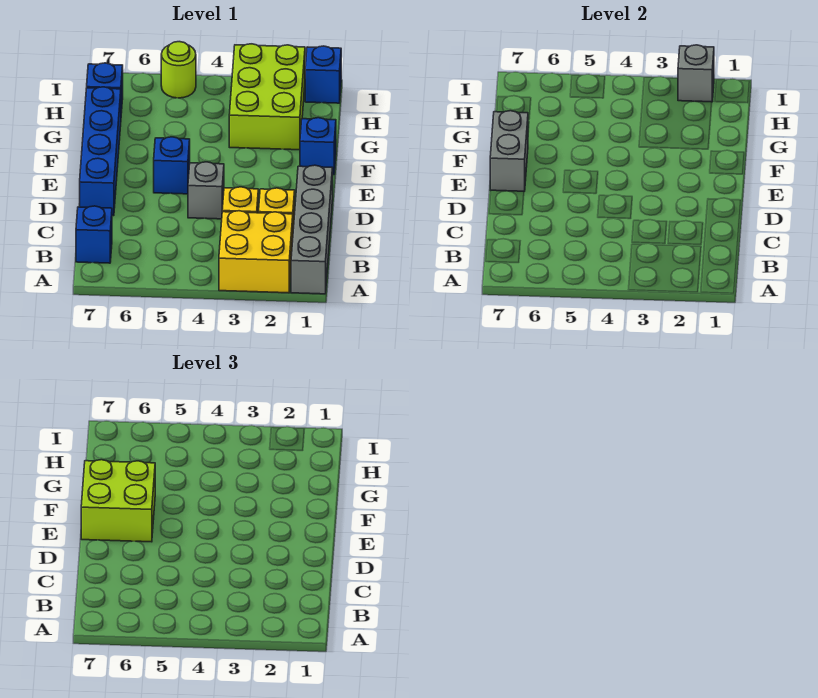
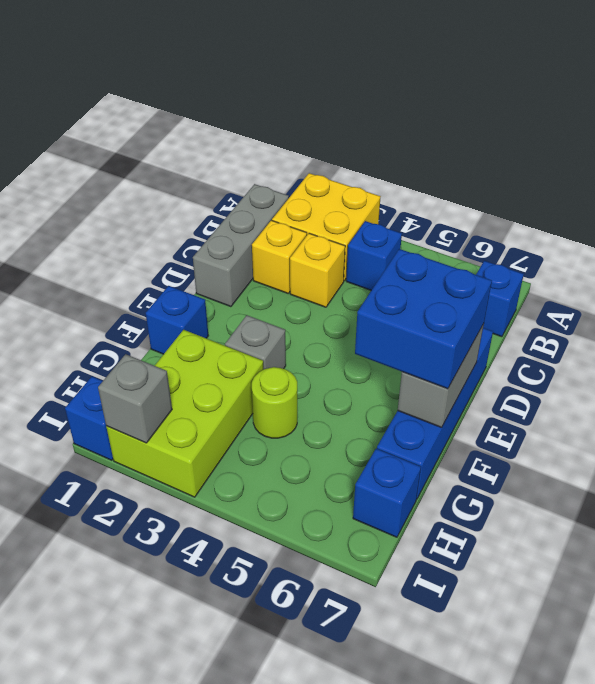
grey 1x4 brick [291,165,333,294] -> grey 1x3 brick [193,184,289,307]
grey 1x1 brick [188,162,224,219] -> grey 1x1 brick moved to [225,315,286,369]
blue 1x1 brick [154,137,190,194] -> blue 1x1 brick moved to [346,221,402,290]
lime 2x2 brick [81,460,155,542] -> blue 2x2 brick [355,249,492,389]
lime 1x1 round brick [161,42,196,98] -> lime 1x1 round brick moved to [252,367,297,438]

